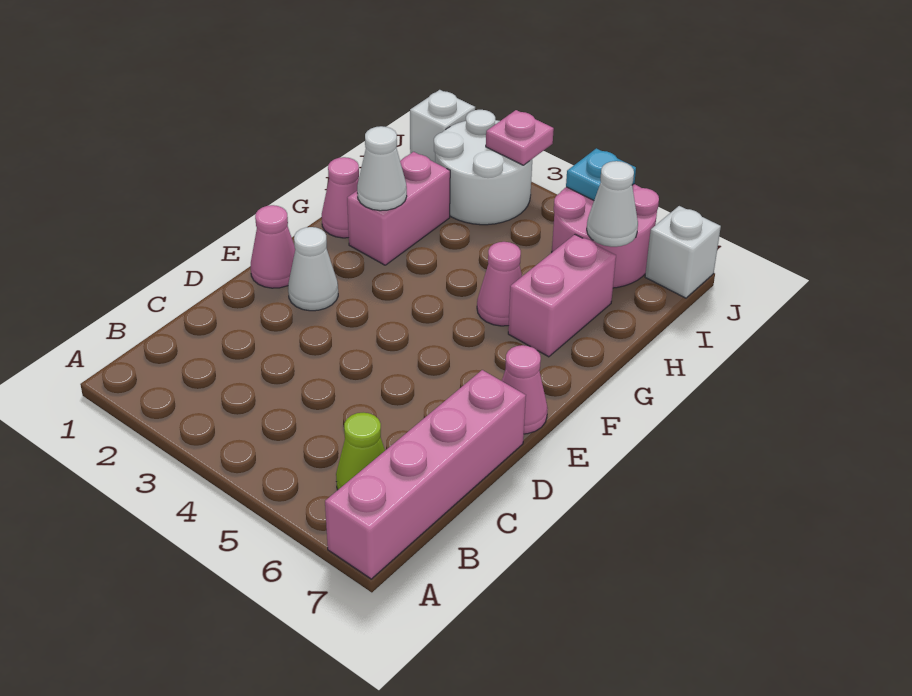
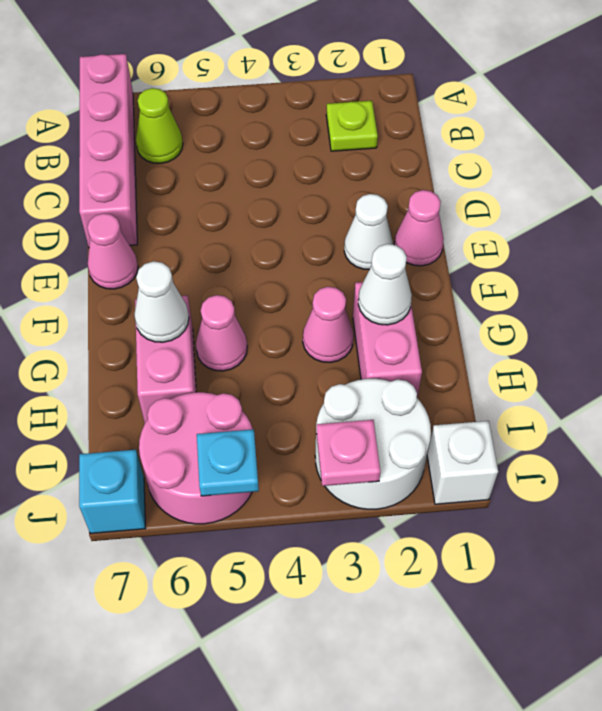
none -> lime 1x1 plate [326,101,378,151]
pink 1x1 cone [322,157,359,238] -> pink 1x1 cone moved to [303,287,353,362]
white 1x1 cone [587,161,638,247] -> white 1x1 cone moved to [134,261,189,342]
white 1x1 brick [645,206,721,298] -> cyan 1x1 brick [79,450,146,533]

